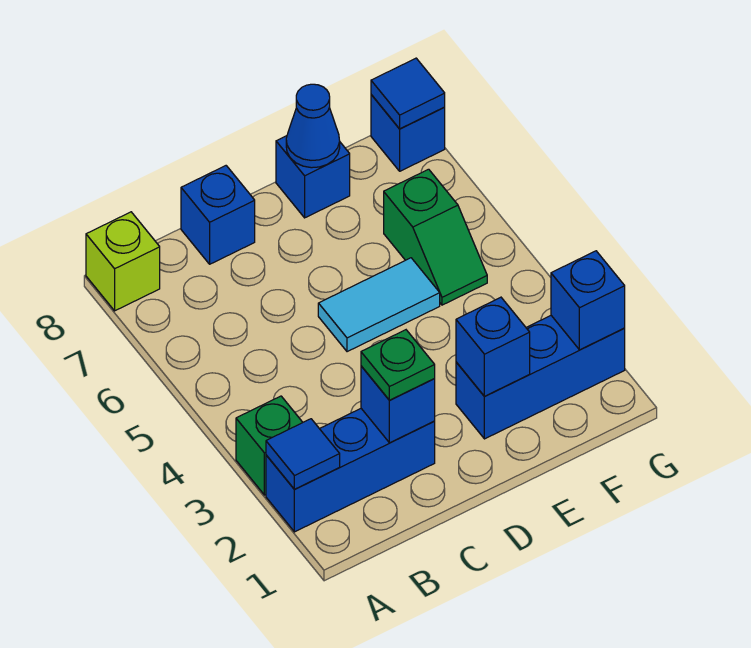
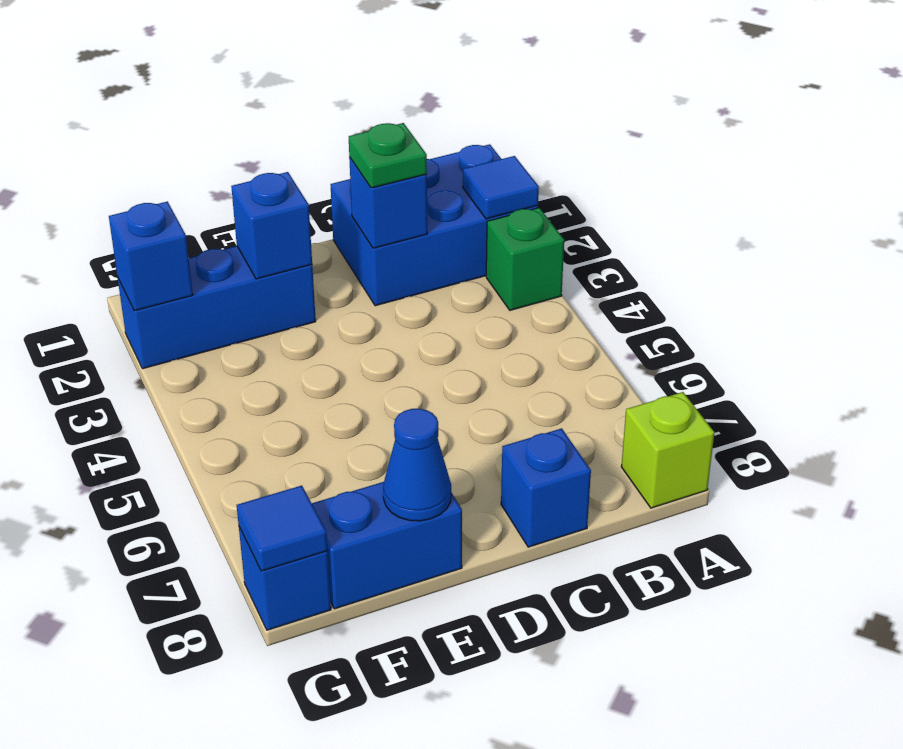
blue 1x3 brick [266,409,435,532] -> blue 2x3 brick [331,144,538,306]
cyan 1x2 tile [318,258,440,352] -> none
blue 1x1 brick [276,136,350,218] -> blue 1x2 brick [312,482,462,609]
green 1x2 slope [384,169,487,305] -> none

